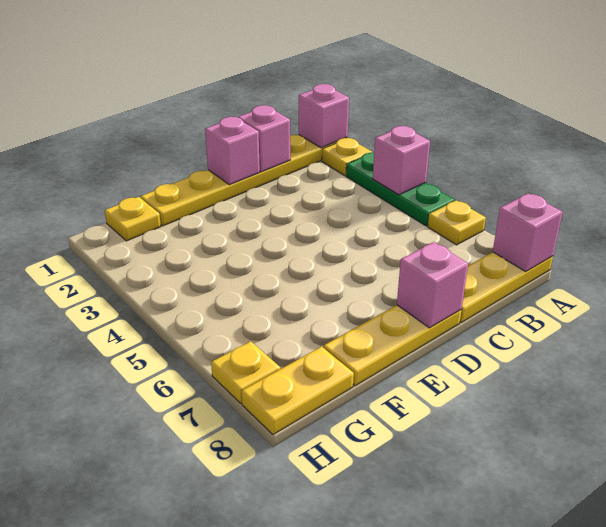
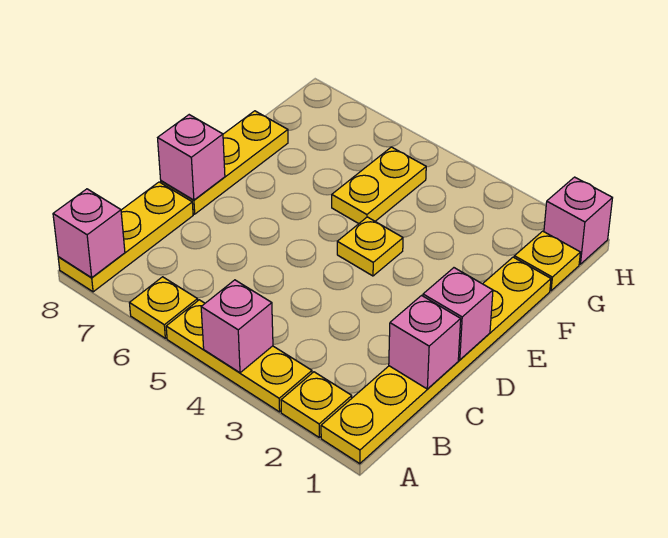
pink 1x1 brick [299,84,349,148] -> pink 1x1 brick moved to [544,177,612,264]
green 1x3 plate [346,153,455,226] -> yellow 1x3 plate [166,300,312,412]
yellow 1x2 plate [242,347,354,435] -> yellow 1x2 plate moved to [332,147,426,224]
yellow 1x1 plate [211,341,280,403] -> yellow 1x1 plate moved to [337,217,403,276]

